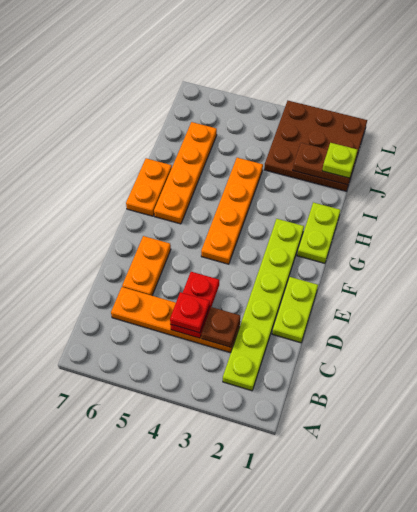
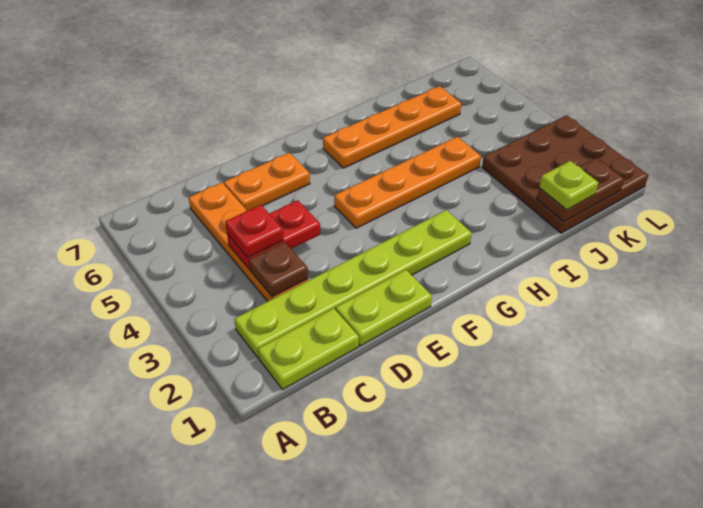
lime 1x2 plate [297,202,340,263] -> lime 1x2 plate moved to [258,308,359,389]
orange 1x2 plate [126,158,172,216] -> none
brown 1x2 plate [293,143,355,185] -> brown 1x2 plate turned to [537,158,624,222]

